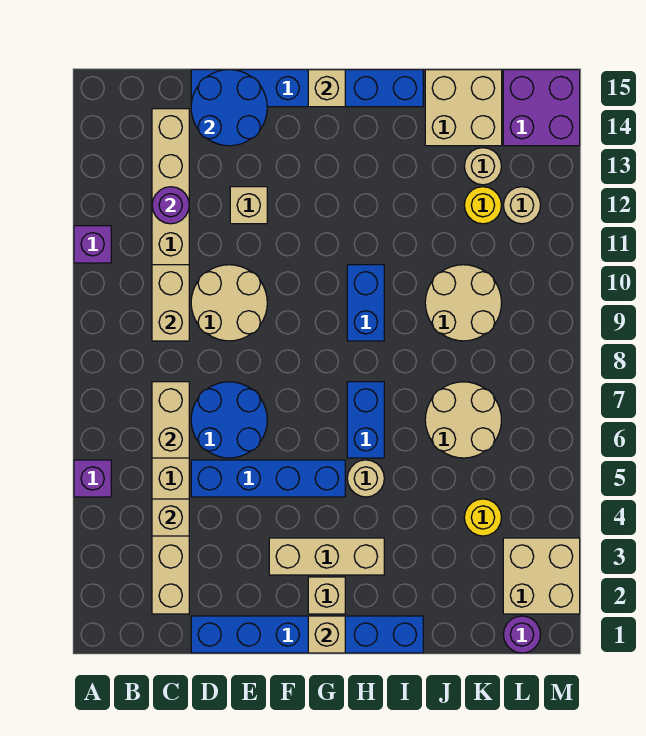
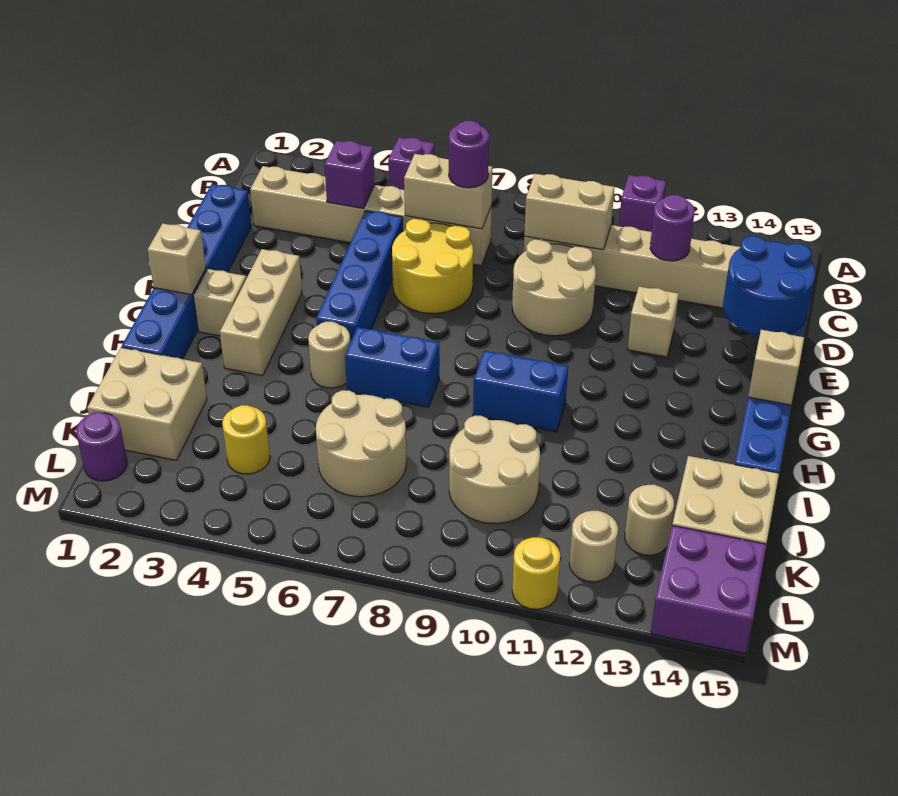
tan 1x1 brick [152,499,189,536] -> purple 1x1 brick [324,141,375,208]
none -> purple 1x1 round brick [449,121,489,188]
blue 2x2 round brick [191,382,267,458] -> yellow 2x2 round brick [392,218,473,314]
yellow 1x1 round brick [464,187,502,224] -> yellow 1x1 round brick moved to [512,537,560,609]
tan 2x2 brick [503,538,580,614] -> tan 2x2 brick moved to [87,347,207,460]

